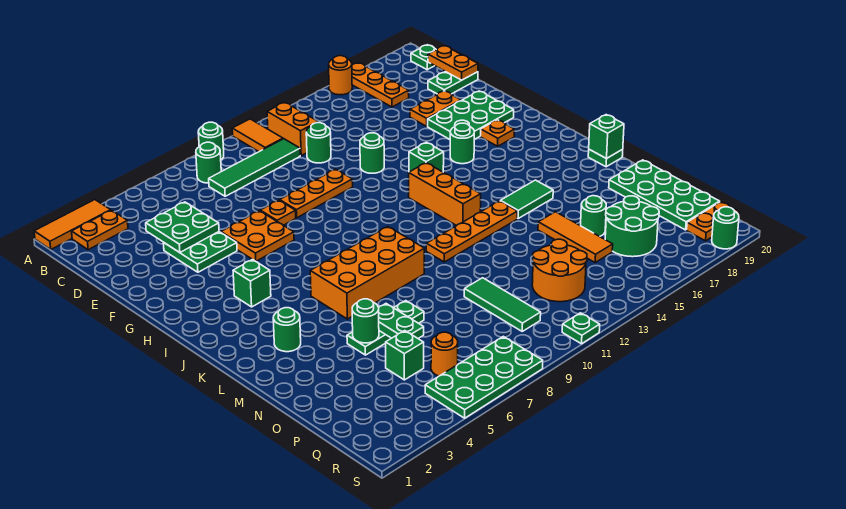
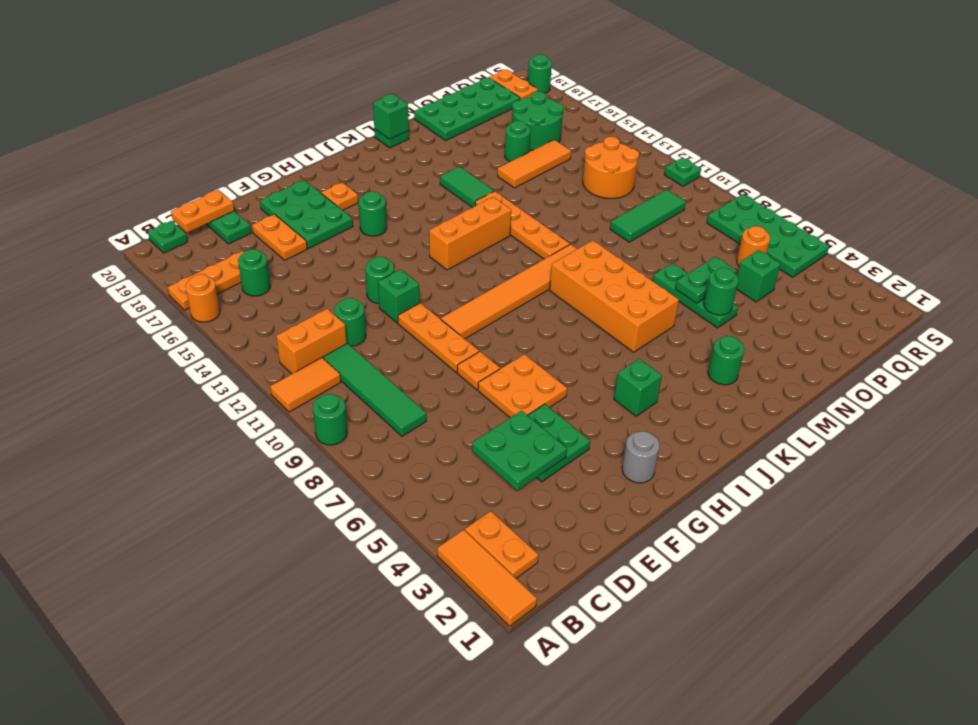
green 1x1 round brick [196,142,221,183] -> green 1x1 round brick moved to [238,249,271,296]
none -> grey 1x1 round brick [622,431,659,483]
none -> orange 1x6 tile [441,244,577,339]
green 1x1 brick [409,142,444,172] -> green 1x1 brick moved to [378,270,419,323]

